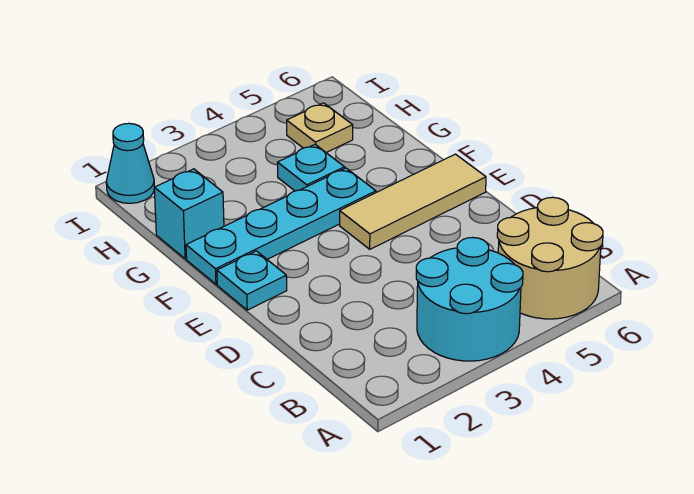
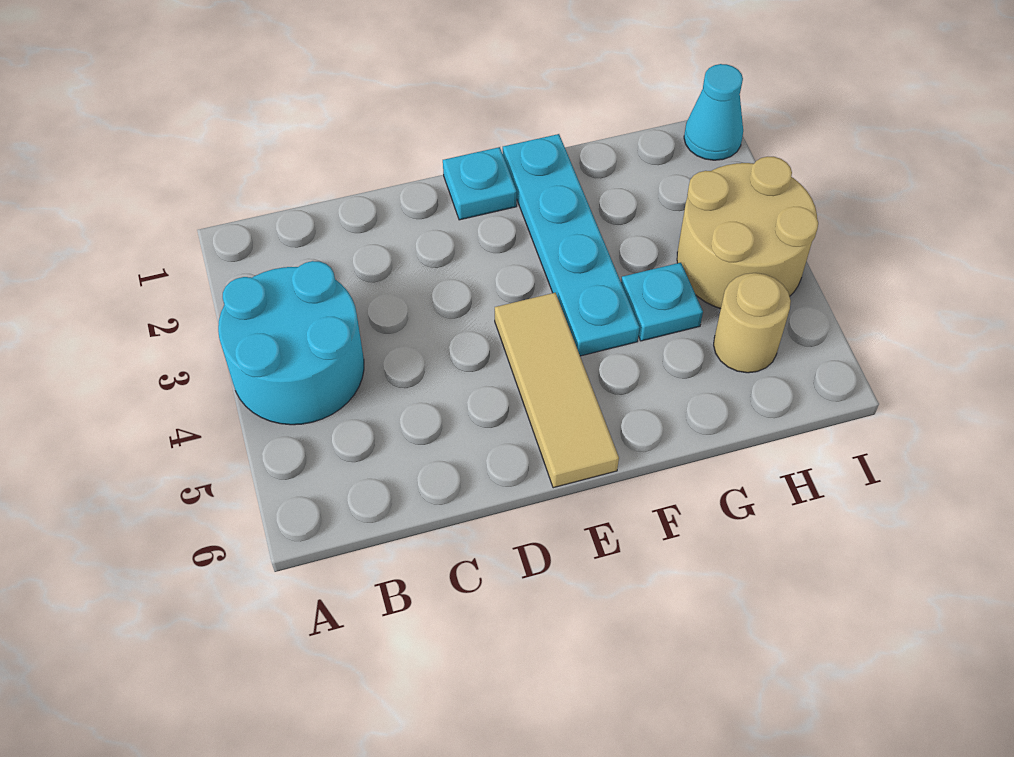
tan 2x2 round brick [497,197,603,319] -> tan 2x2 round brick moved to [677,157,818,309]
cyan 1x1 brick [154,169,224,259] -> none
tan 1x1 plate [287,103,353,152] -> tan 1x1 round brick [714,273,791,373]

